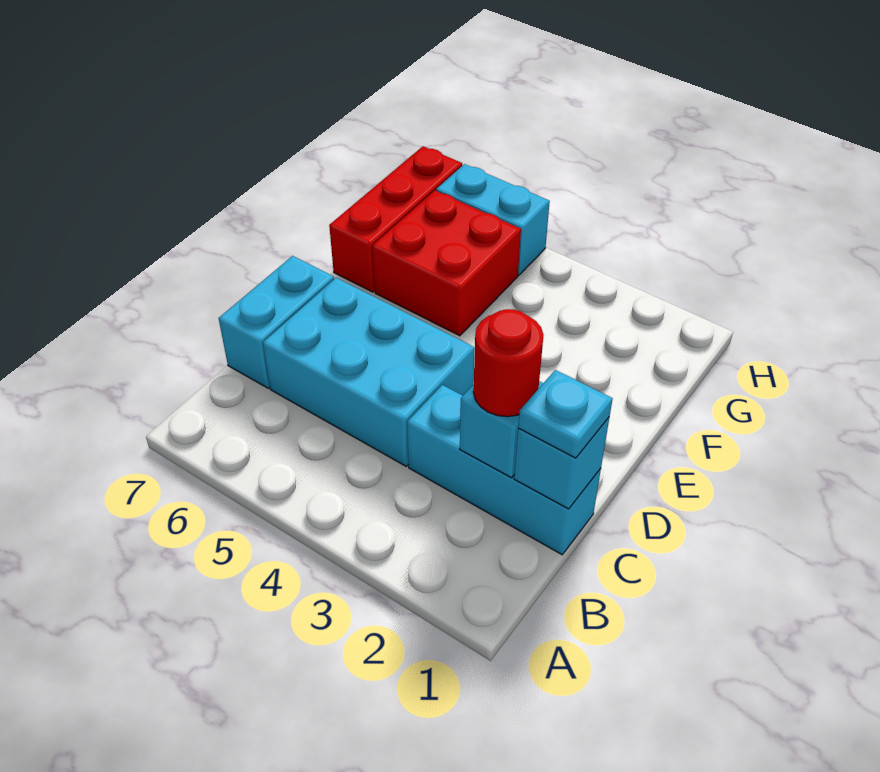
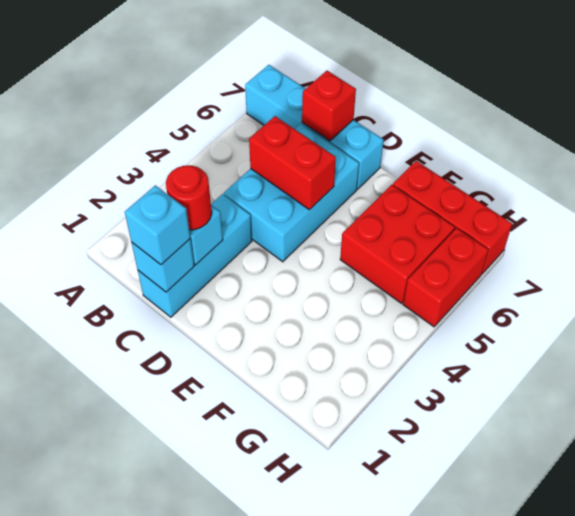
cyan 1x1 plate [518,370,613,458] -> cyan 1x1 brick [125,185,190,265]
none -> red 1x2 brick [249,116,336,210]
cyan 1x2 brick [219,256,334,388] -> cyan 1x4 brick [245,65,384,189]
none -> red 1x1 brick [302,71,356,141]
cyan 1x2 brick [436,164,550,275] -> red 1x2 brick [403,228,489,327]

